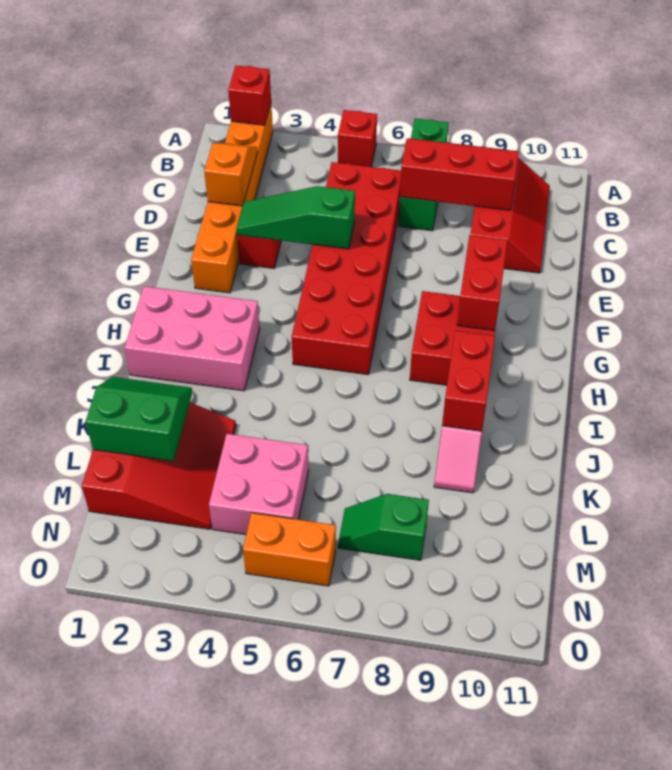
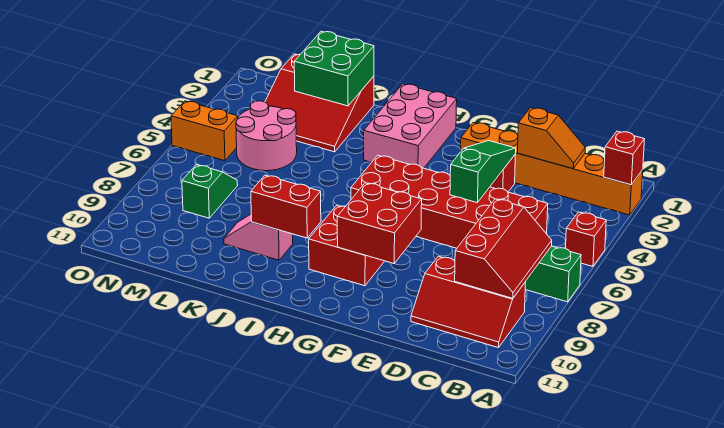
red 1x2 brick [457,235,507,331] -> red 2x2 brick [337,183,422,264]
green 2x2 slope [86,377,192,461] -> green 2x2 brick [294,31,374,106]
pink 2x2 brick [209,434,309,535] -> pink 2x2 round brick [236,101,297,171]
orange 1x2 brick [243,513,336,586] -> orange 1x2 brick turned to [171,101,238,161]

